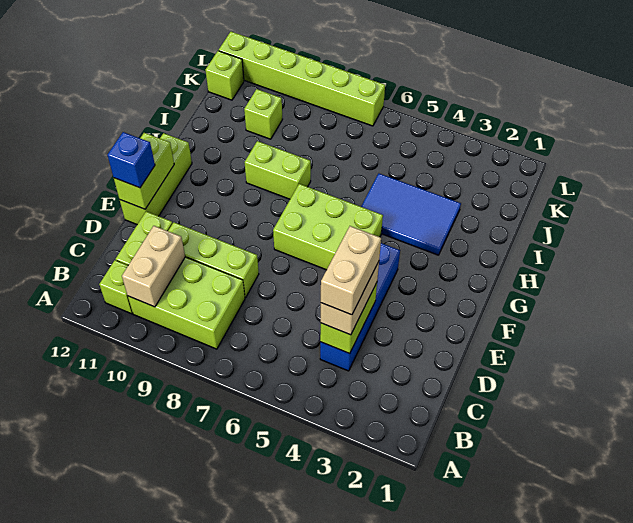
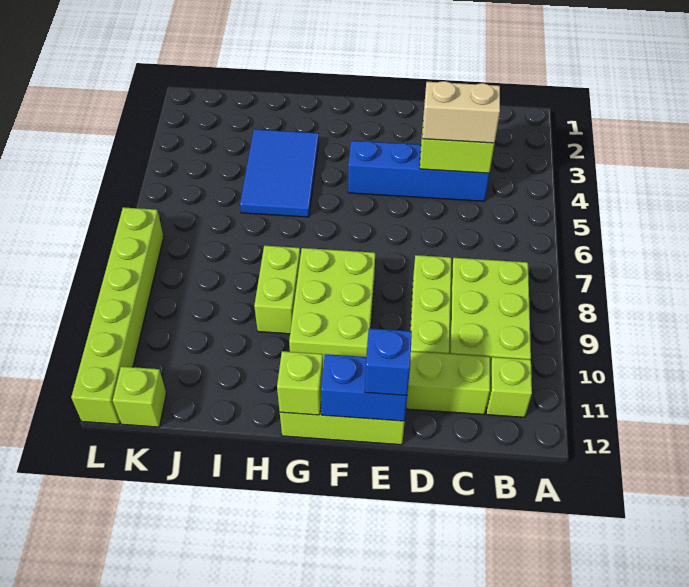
tan 1x2 brick [122,226,185,307] -> none
tan 1x2 brick [321,226,381,315] -> none
lime 1x2 brick [114,133,174,209] -> blue 1x2 brick [321,354,407,421]
lime 2x3 brick [273,184,383,270] -> lime 2x3 brick moved to [289,248,375,366]
lime 1x1 brick [244,89,283,139] -> lime 1x1 brick moved to [277,351,323,415]

